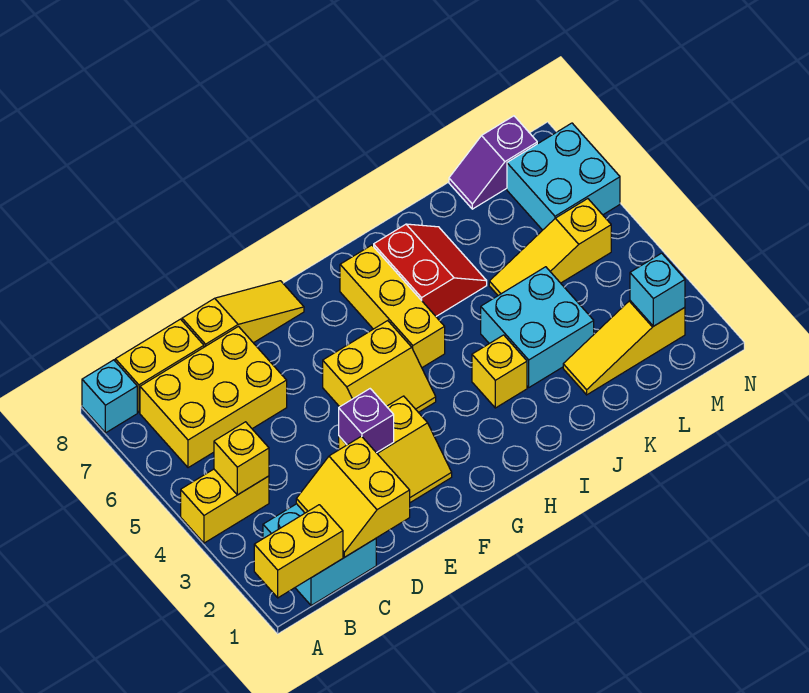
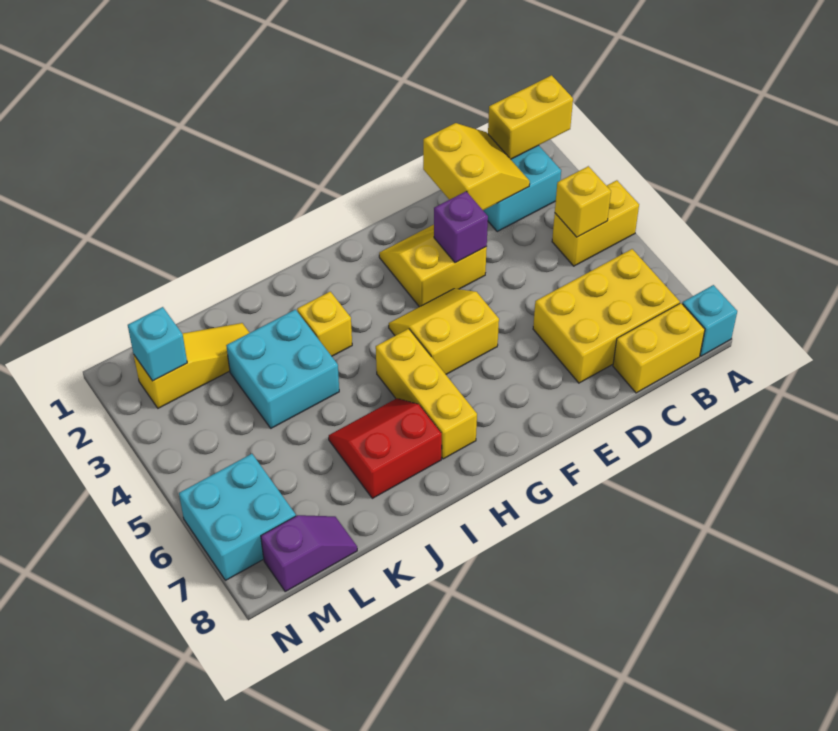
yellow 1x3 slope [182,281,304,347] -> none
red 2x2 slope [374,224,487,316] -> red 2x2 slope turned to [329,398,442,498]
yellow 1x3 slope [489,199,611,295] -> none

